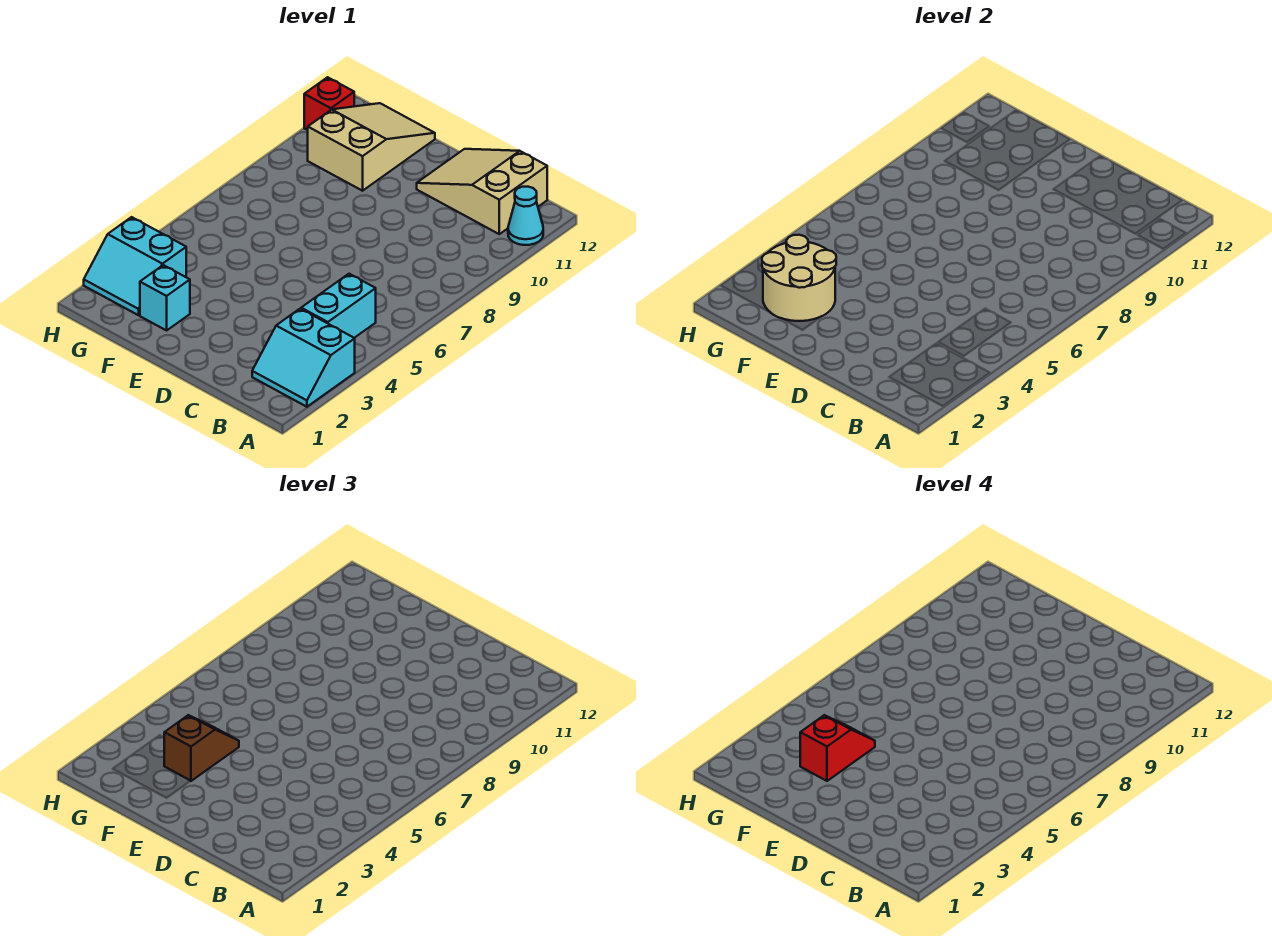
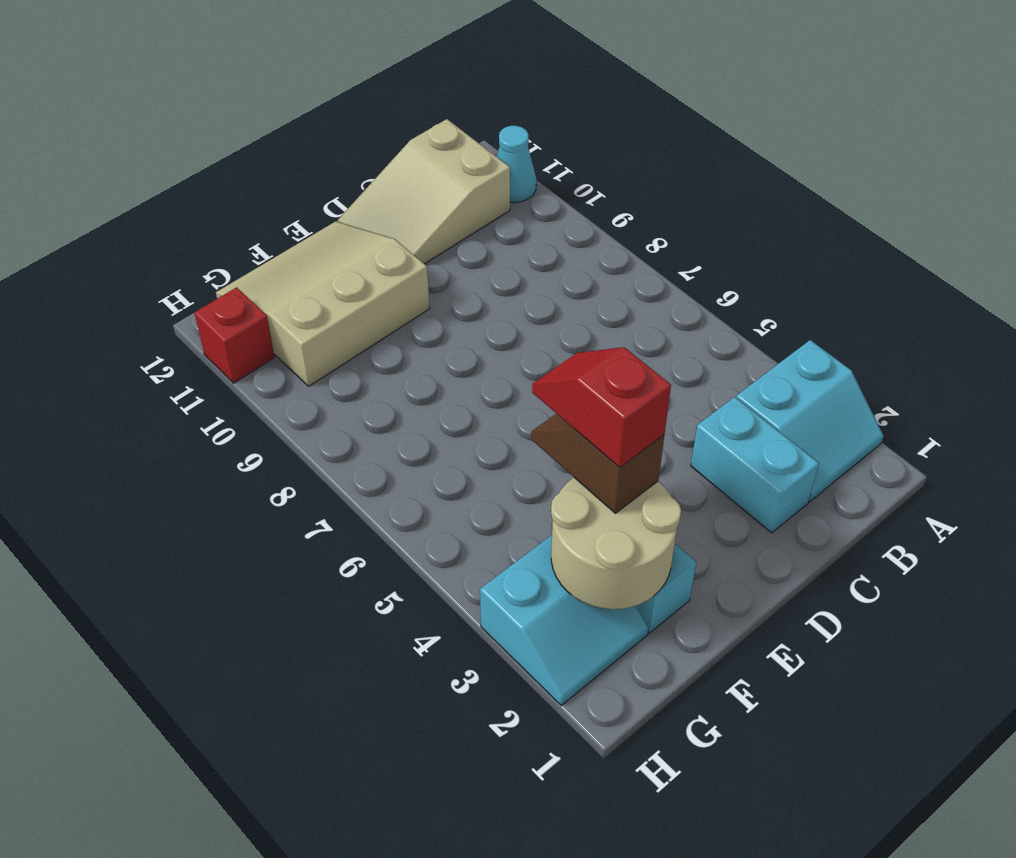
cyan 1x2 brick [301,274,376,338] -> cyan 1x2 brick moved to [691,397,819,533]
tan 2x3 slope [308,103,435,191] -> tan 3x3 slope [216,221,430,386]

